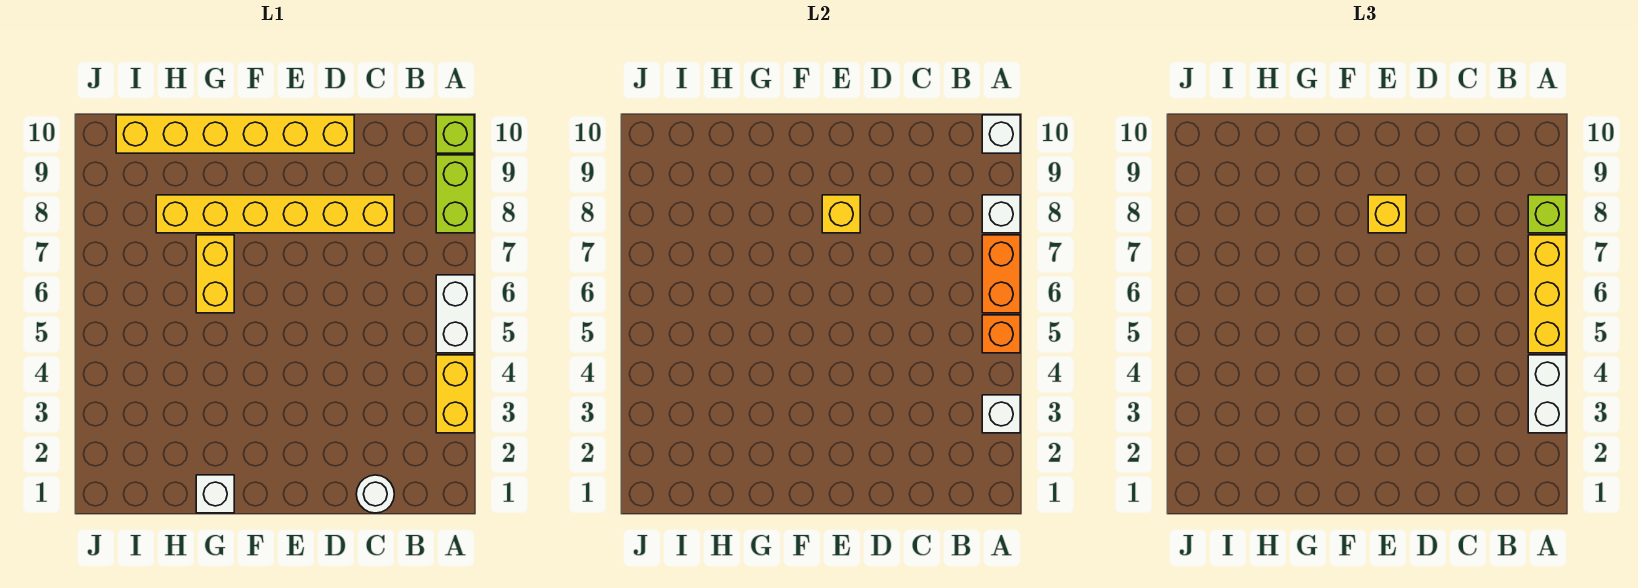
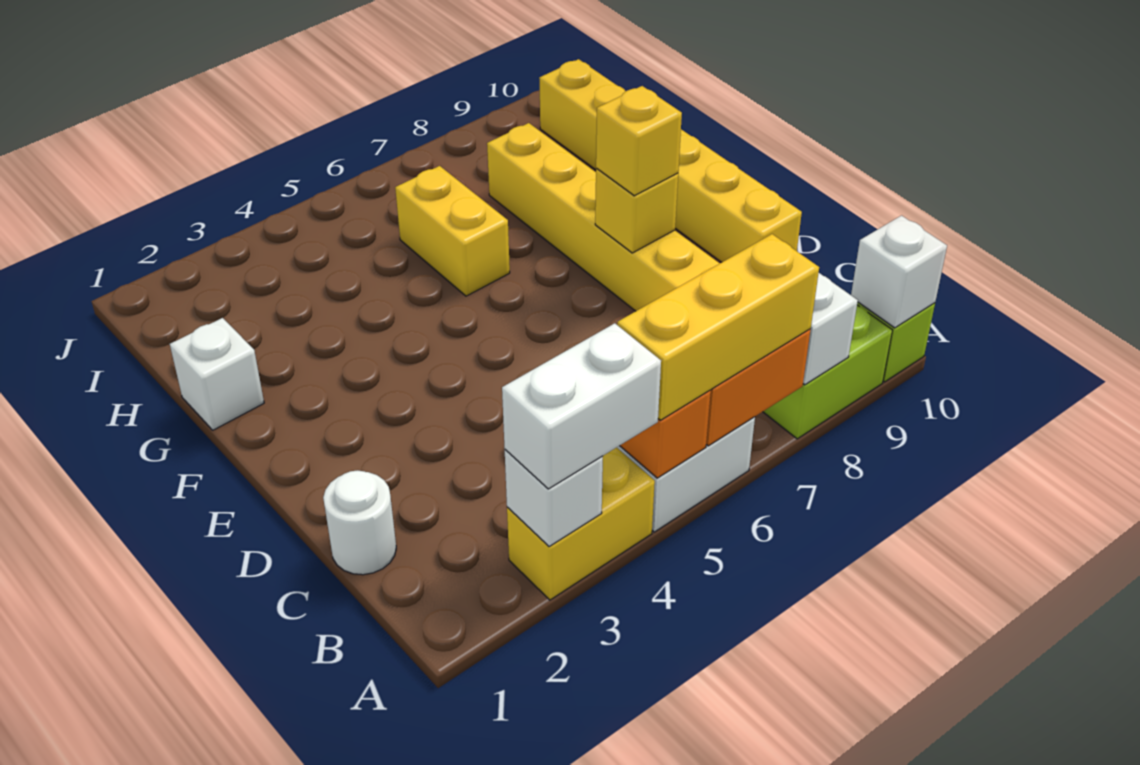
lime 1x1 brick [1528,195,1566,233] -> none
yellow 1x2 brick [196,235,234,313] -> yellow 1x2 brick turned to [395,166,510,296]

